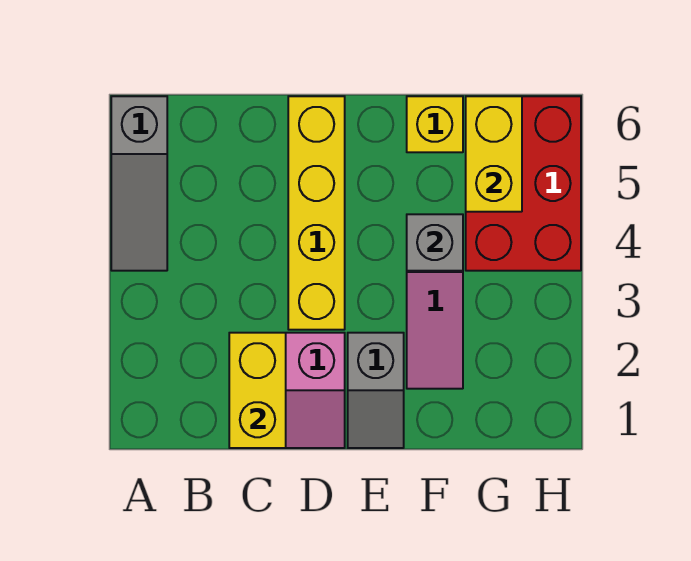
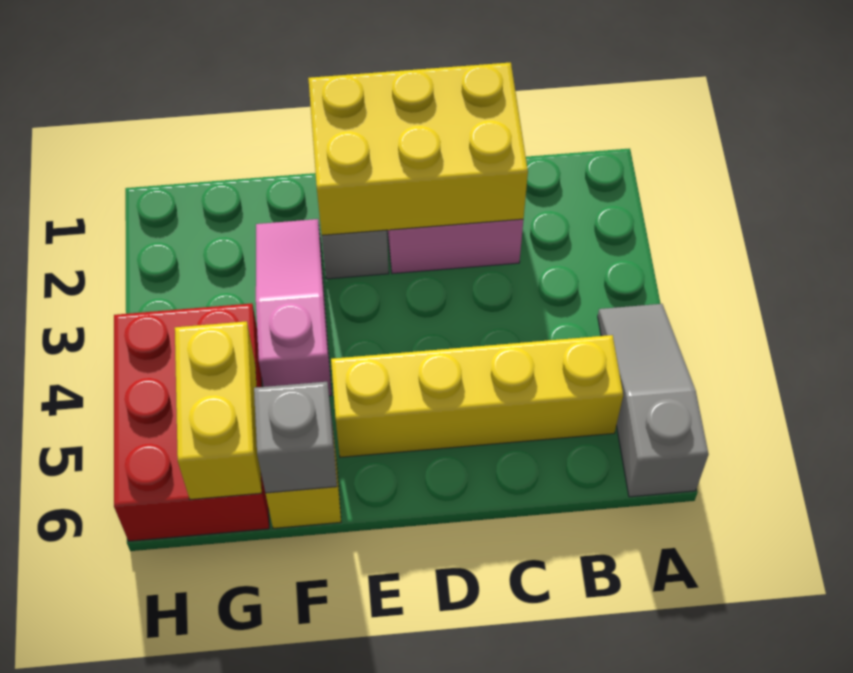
yellow 1x2 brick [229,333,286,448] -> yellow 2x3 brick [308,62,528,235]
yellow 1x4 brick [288,96,345,330] -> yellow 1x4 brick turned to [331,335,623,457]
grey 1x1 brick [407,214,463,271] -> grey 1x1 brick moved to [254,382,337,493]

